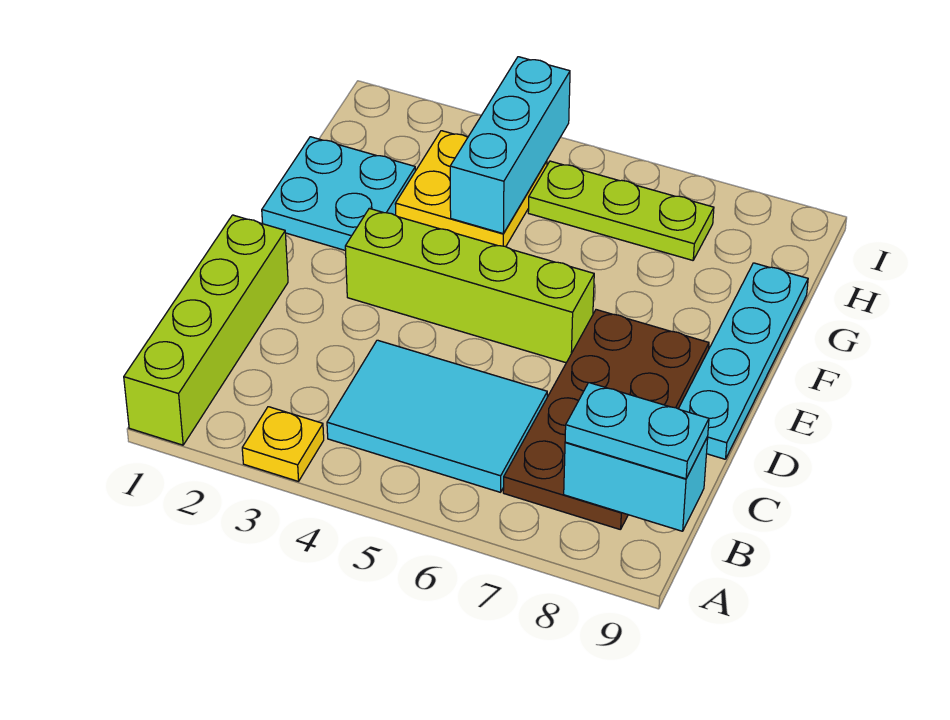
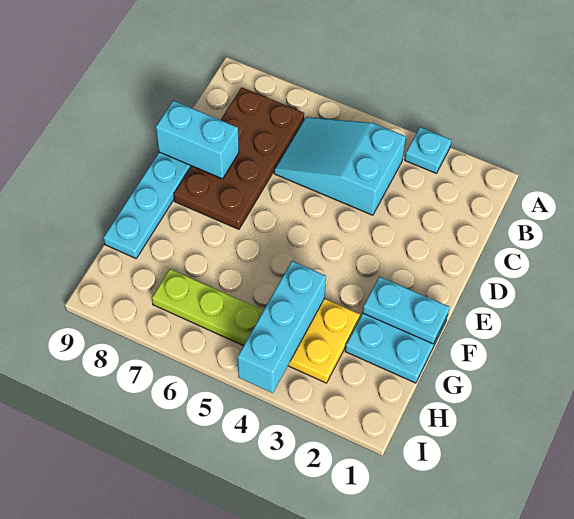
lime 1x4 brick [124,215,288,445] -> none
yellow 1x1 plate [242,407,324,481] -> cyan 1x1 plate [405,127,451,173]
cyan 2x3 tile [327,340,547,492] -> cyan 2x3 slope [274,117,406,215]
cyan 1x2 brick [564,437,708,531] -> cyan 1x2 brick moved to [156,101,239,179]
cyan 1x2 plate [565,383,709,479] -> cyan 1x2 plate moved to [363,277,450,344]
lime 1x4 brick [345,208,594,363] -> none

